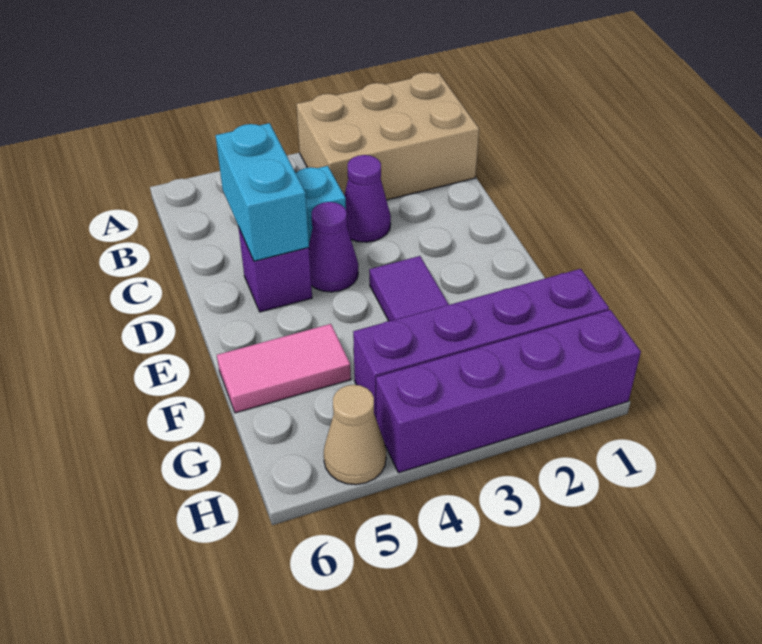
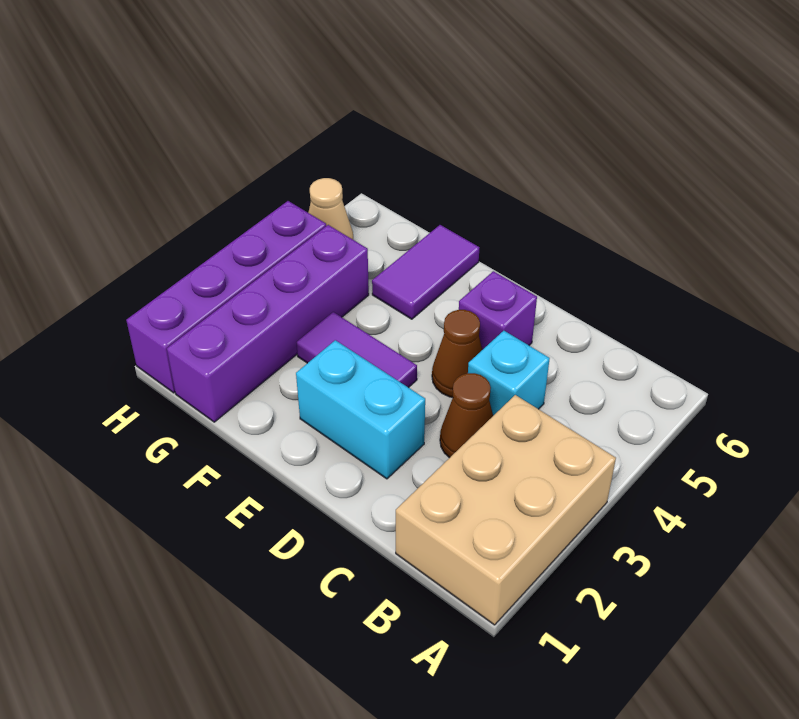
purple 1x1 cone [344,155,391,242] -> brown 1x1 cone [440,373,493,458]
cyan 1x2 brick [215,123,309,261] -> cyan 1x2 brick moved to [296,340,425,479]
purple 1x1 cone [309,202,358,292] -> brown 1x1 cone [432,310,482,397]
pink 1x2 tile [217,324,351,413] -> purple 1x2 tile [372,225,479,319]

